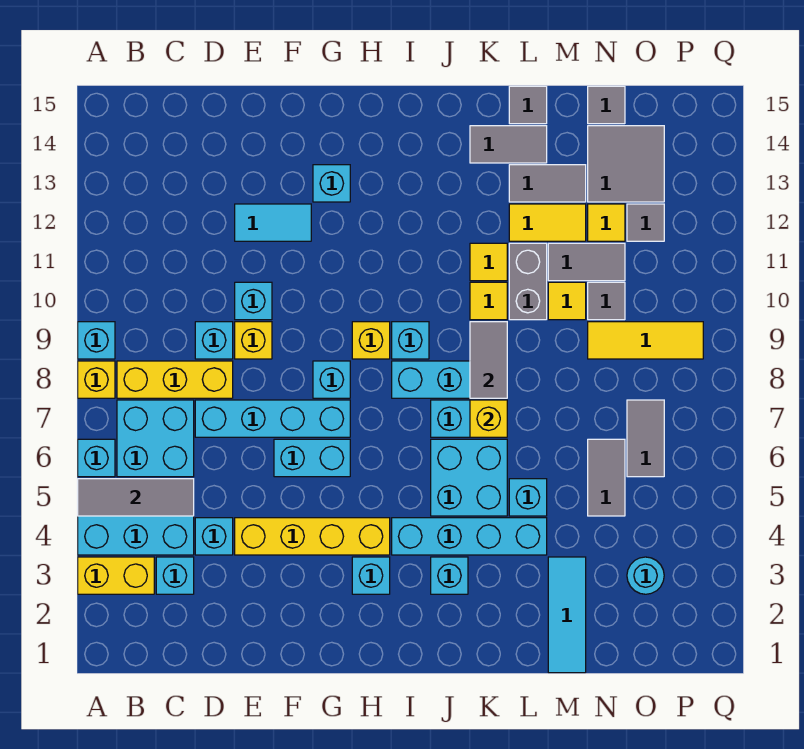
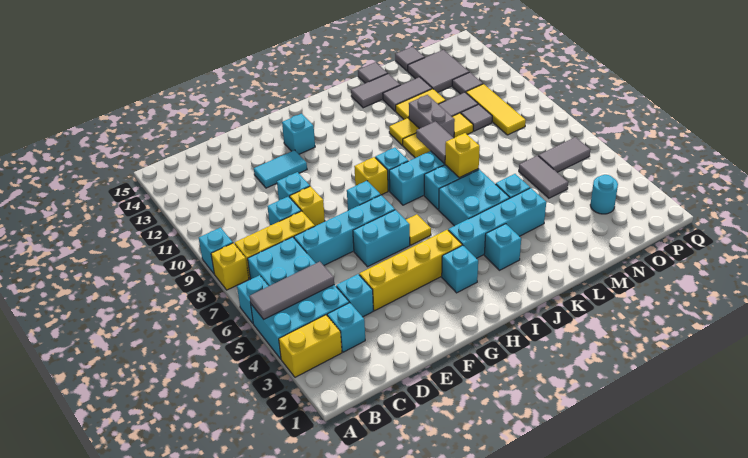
cyan 1x3 tile [548,557,586,673] -> none
yellow 1x3 tile [588,322,703,359] -> yellow 1x3 tile turned to [466,84,526,135]
yellow 1x1 tile [588,204,625,241] -> yellow 1x1 tile moved to [406,214,431,245]
grey 1x2 tile [627,400,664,477] -> grey 1x2 tile turned to [538,137,590,172]

